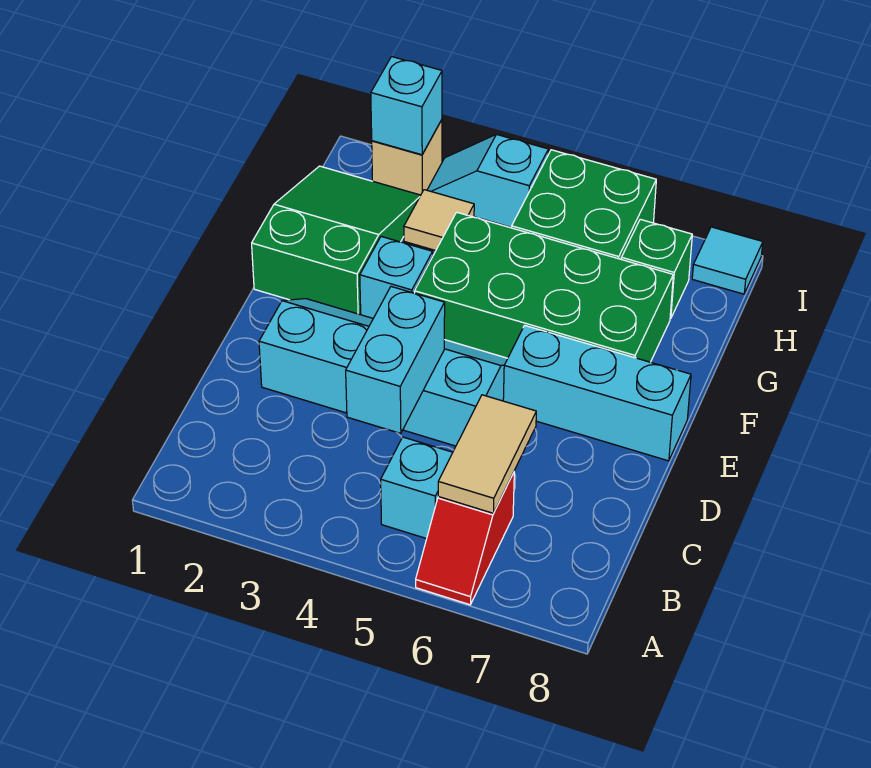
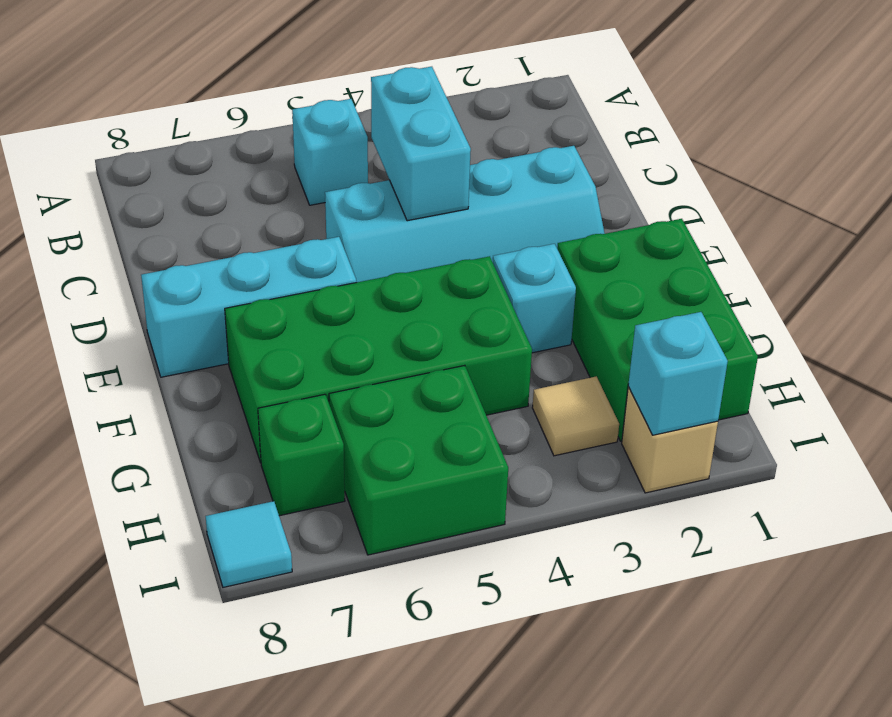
red 1x2 slope [416,472,514,605] -> none
tan 1x2 tile [438,395,536,513] -> none
green 2x3 slope [252,166,421,315] -> green 2x3 brick [557,219,758,441]
cyan 1x2 slope [427,134,548,228] -> none

